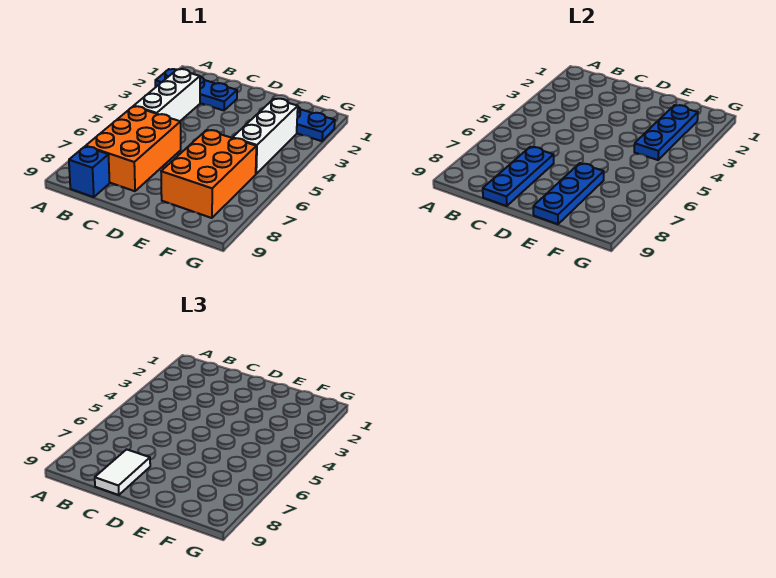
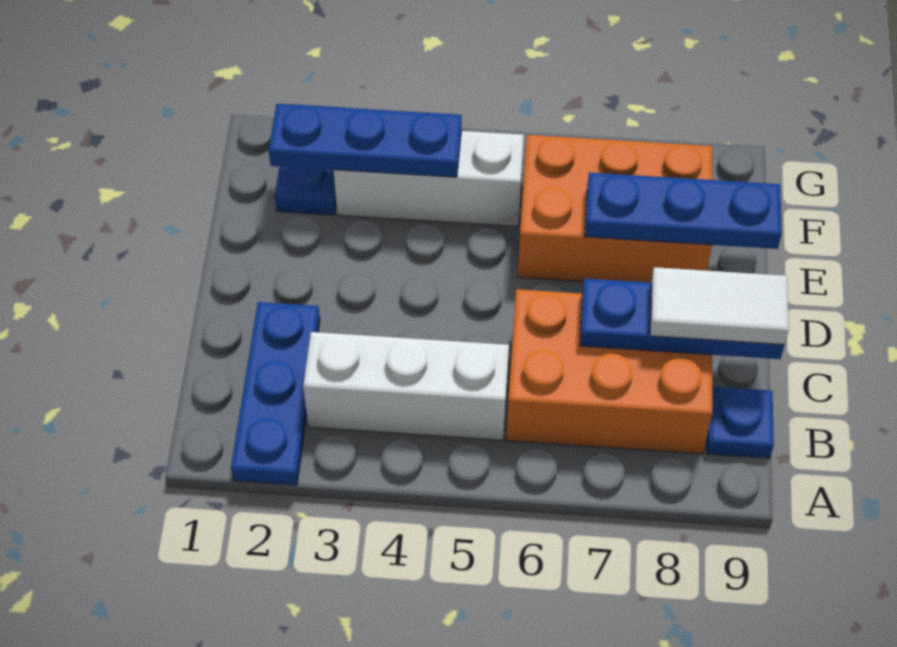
blue 1x1 brick [69,146,110,197] -> blue 1x1 plate [706,387,774,458]

